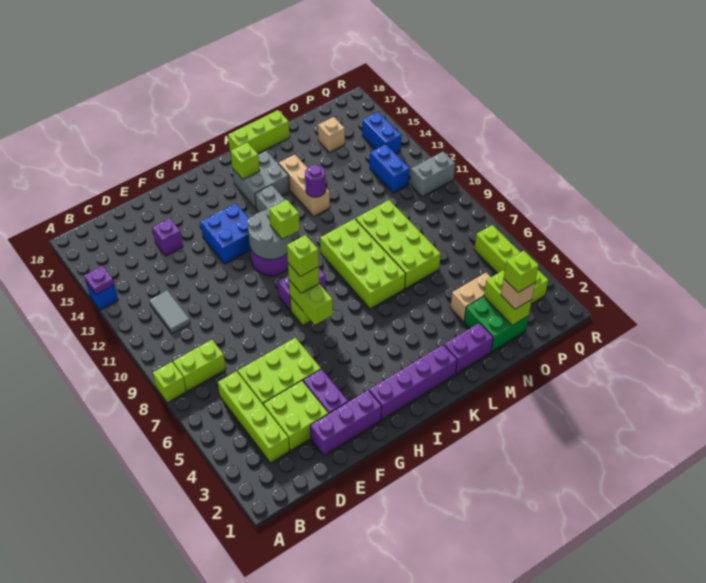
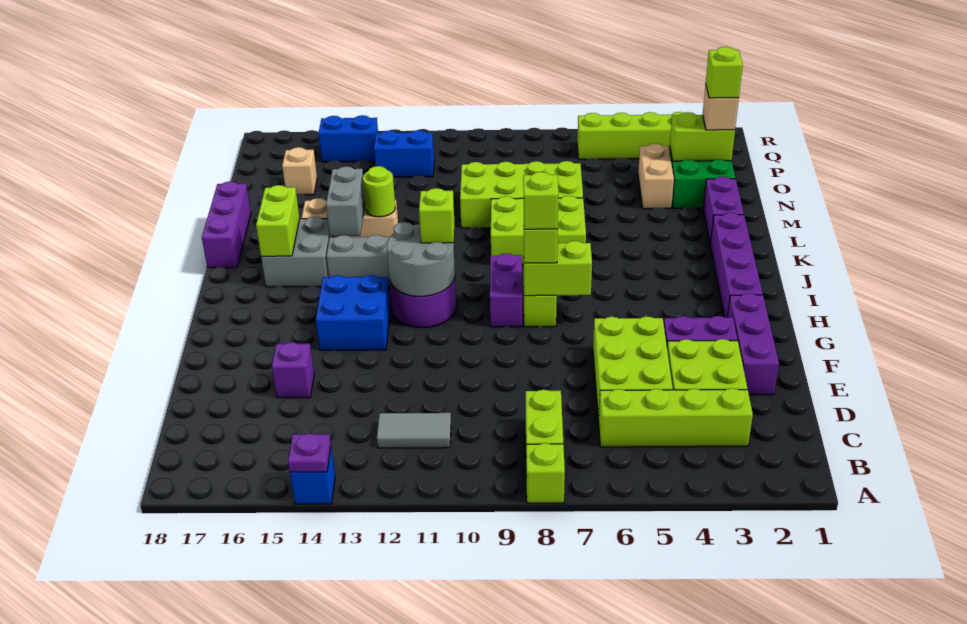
lime 1x1 brick [231,142,260,179] -> lime 1x2 brick [256,185,300,256]
lime 2x4 brick [320,219,406,309] -> lime 2x3 brick [491,196,586,265]
lime 1x3 brick [228,110,290,153] -> purple 1x3 brick [202,181,251,268]
purple 1x1 round brick [305,165,326,197] -> lime 1x1 round brick [363,166,395,217]
grey 1x2 brick [410,152,455,197] -> grey 1x2 brick moved to [326,166,365,236]

